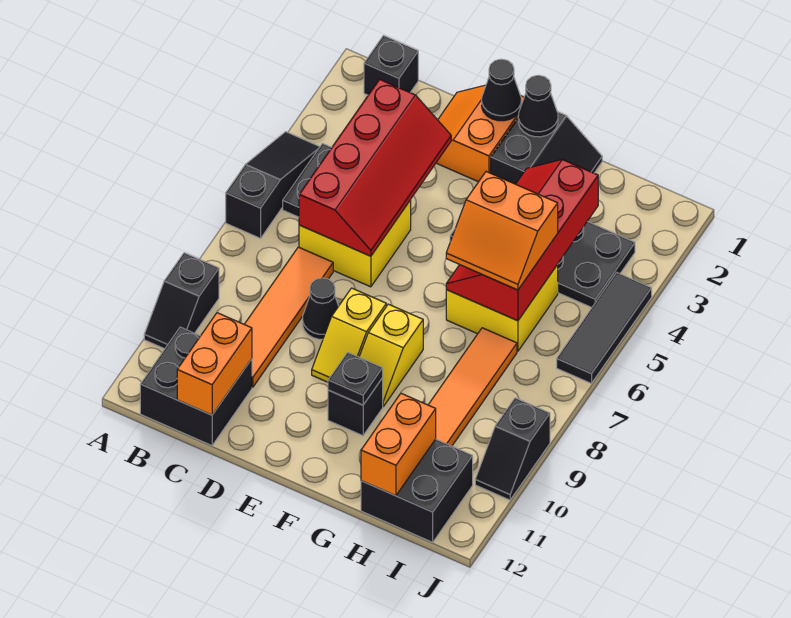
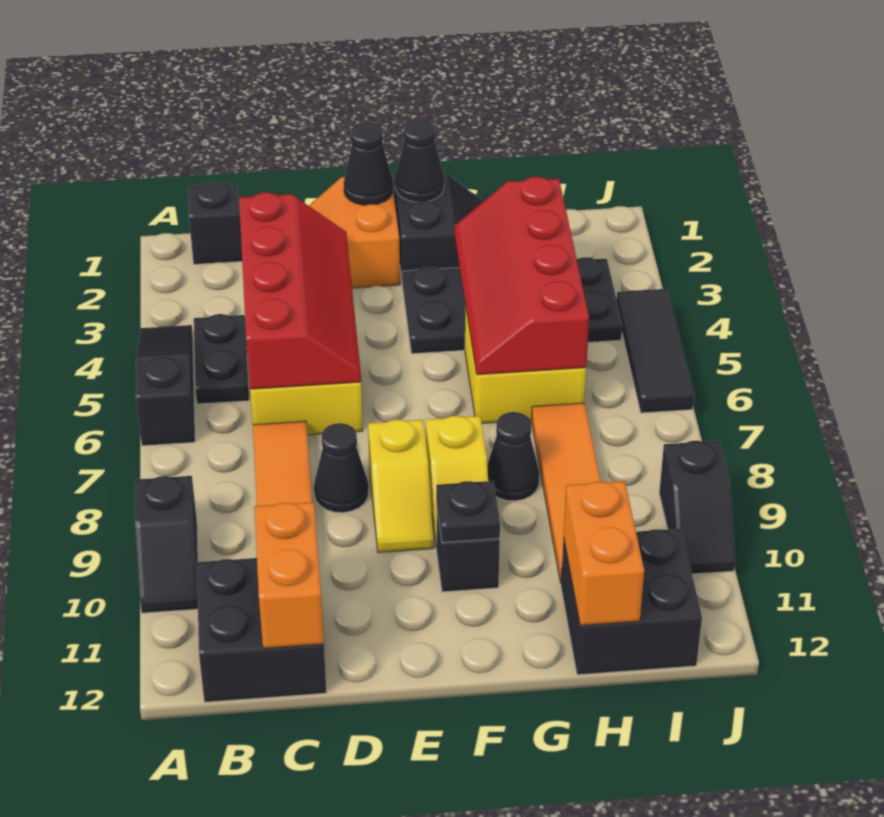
orange 2x2 slope [446,172,558,290] -> none
none -> black 1x1 cone [487,412,539,501]

